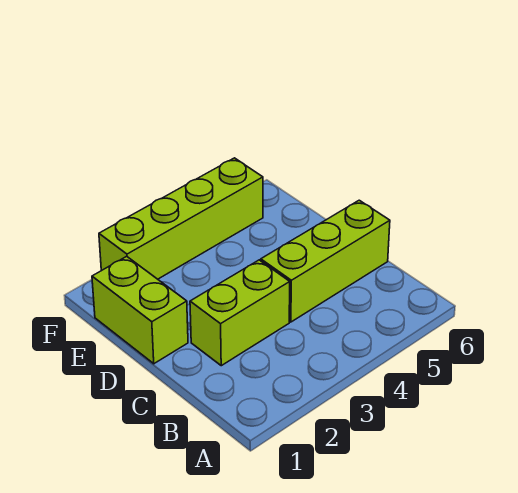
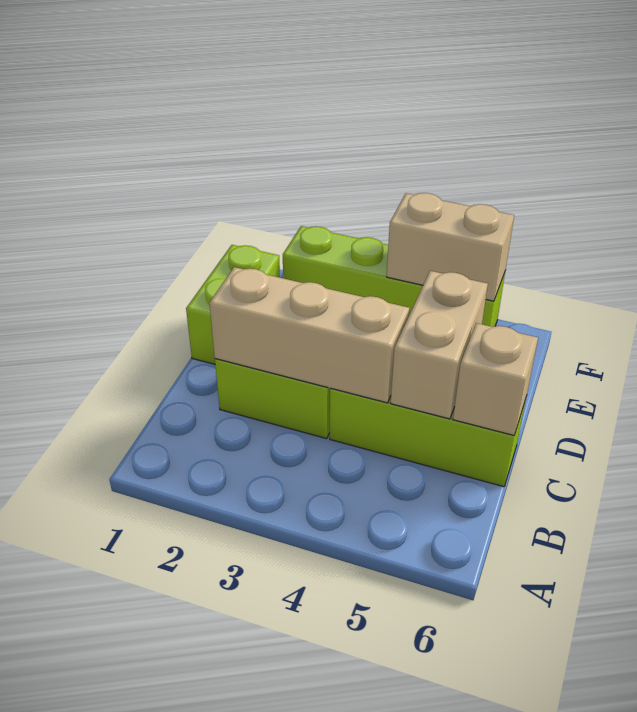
none -> tan 1x3 brick [209,267,409,403]
none -> tan 1x2 brick [391,271,488,419]
none -> tan 1x1 brick [453,323,538,435]
none -> tan 1x2 brick [387,193,514,301]

